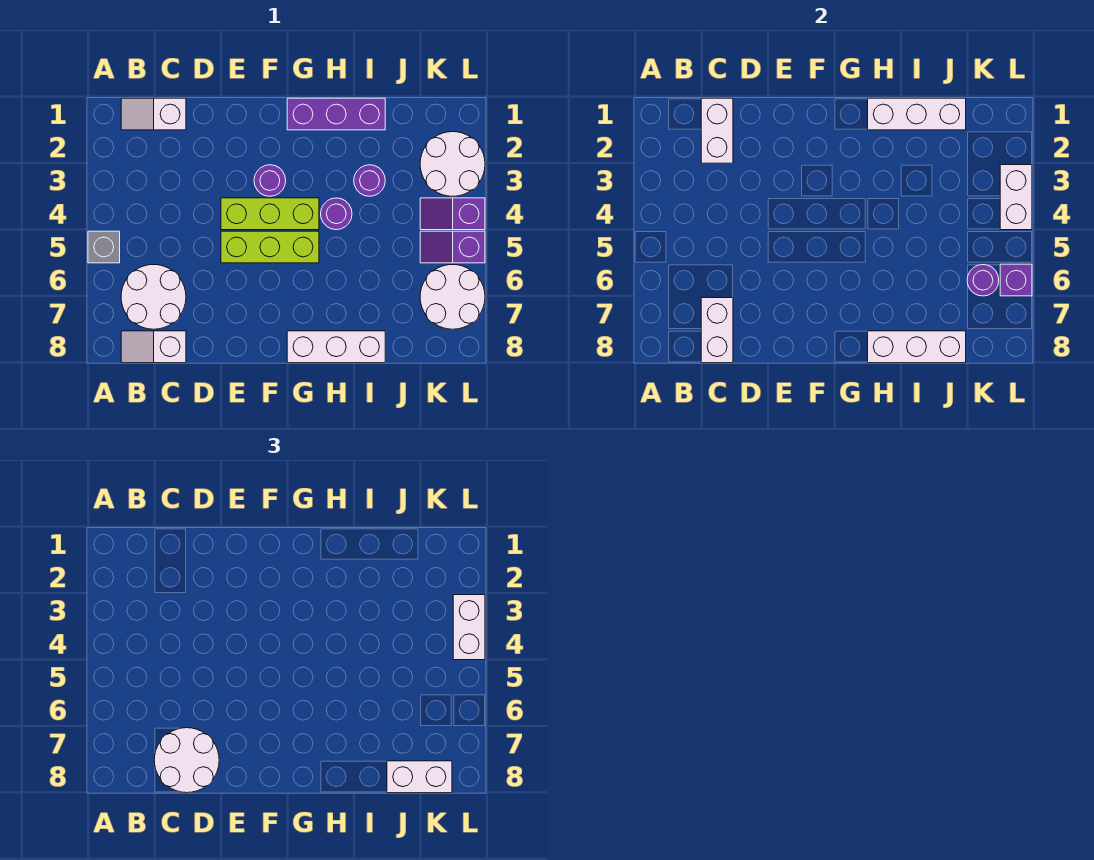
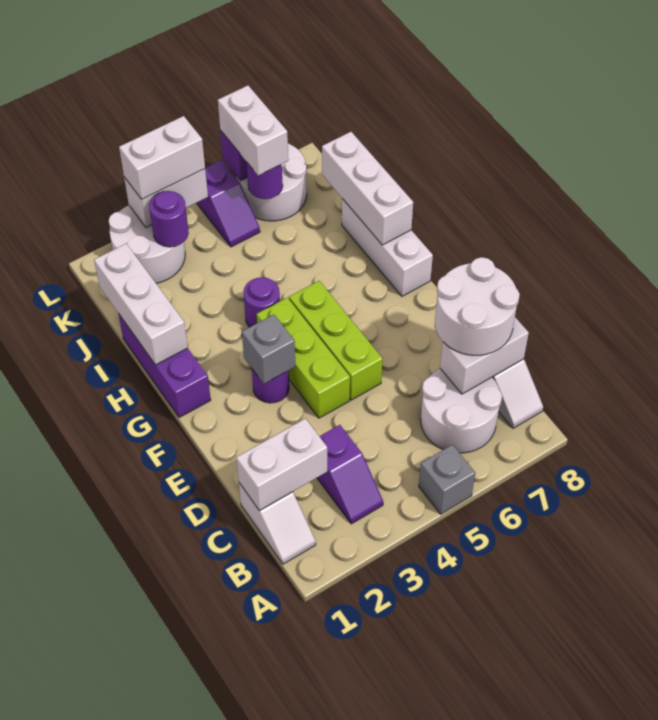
none -> grey 1x1 brick [242,315,295,384]
purple 1x1 round brick [354,165,385,196] -> purple 1x1 round brick moved to [149,191,189,247]
white 1x2 brick [387,761,452,793] -> white 1x2 brick moved to [218,86,288,176]
purple 1x2 slope [420,198,485,230] -> purple 1x2 slope moved to [317,425,383,524]

